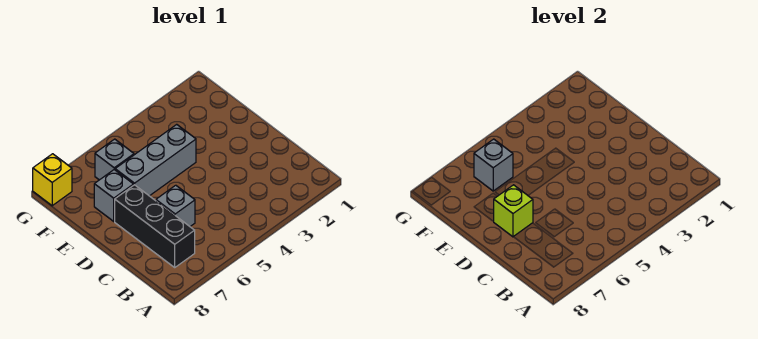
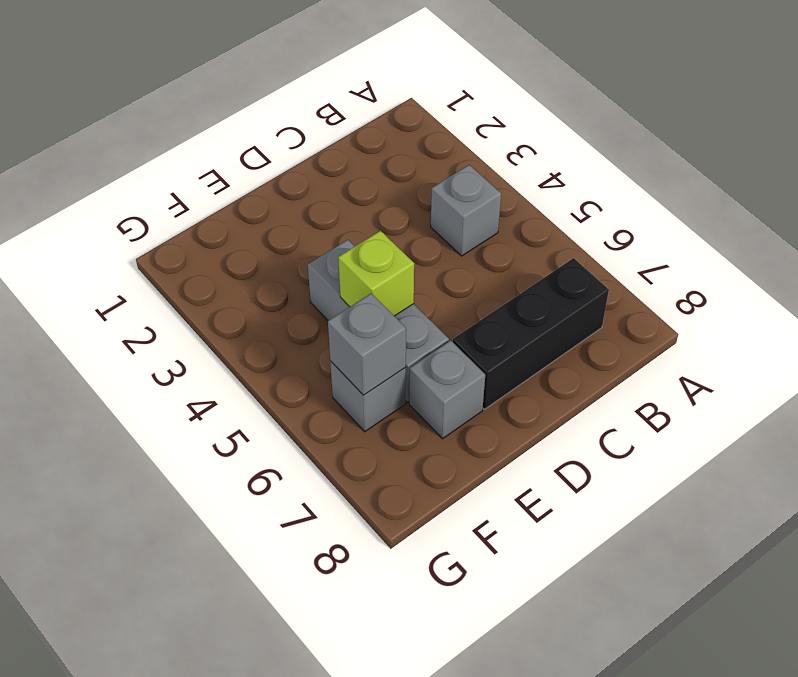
grey 1x1 brick [156,185,195,226] -> grey 1x1 brick moved to [431,165,501,256]
lime 1x1 brick [493,185,533,237] -> lime 1x1 brick moved to [338,231,414,316]
yellow 1x1 brick [33,154,72,206] -> none

